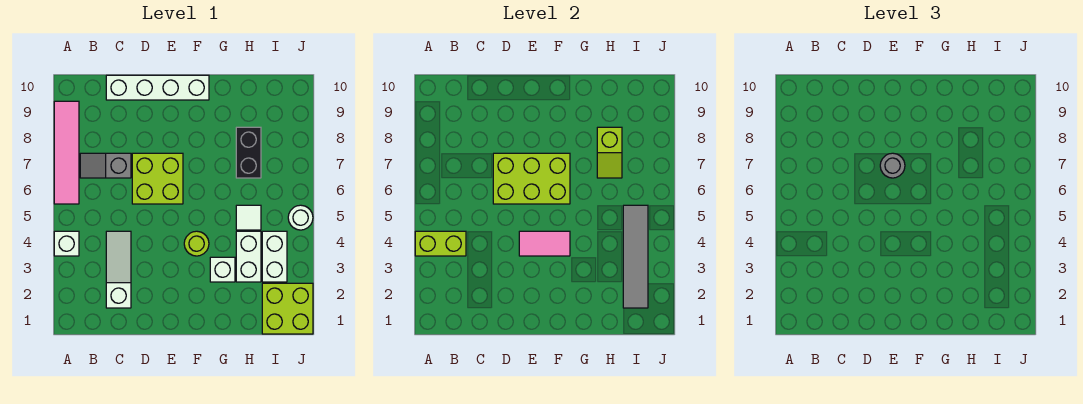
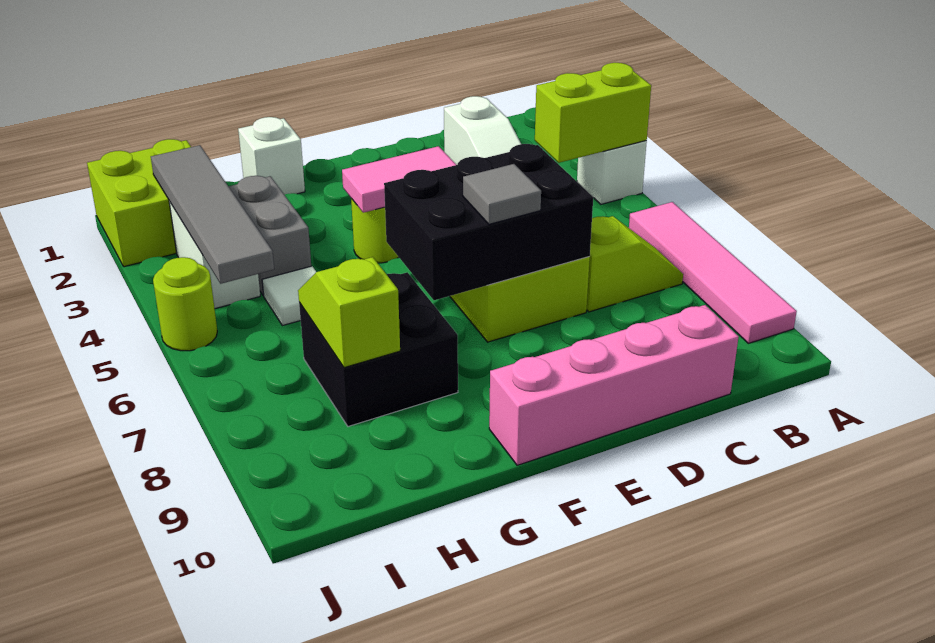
grey 1x2 slope [80,153,131,178] -> lime 1x2 slope [587,216,683,312]
white 1x4 brick [106,75,209,100] -> pink 1x4 brick [489,305,739,465]
lime 2x3 brick [493,153,570,204] -> black 2x3 brick [384,144,593,300]
grey 1x1 round brick [880,153,905,178] -> grey 1x1 tile [463,164,541,224]
white 1x1 brick [210,257,235,282] -> white 1x1 brick moved to [238,117,305,195]
white 1x2 brick [236,231,261,282] -> grey 1x2 brick [229,176,311,296]
black 1x2 brick [236,127,261,178] -> black 2x2 brick [299,272,458,427]
white 1x1 round brick [288,205,313,230] -> lime 1x1 round brick [153,257,217,351]

